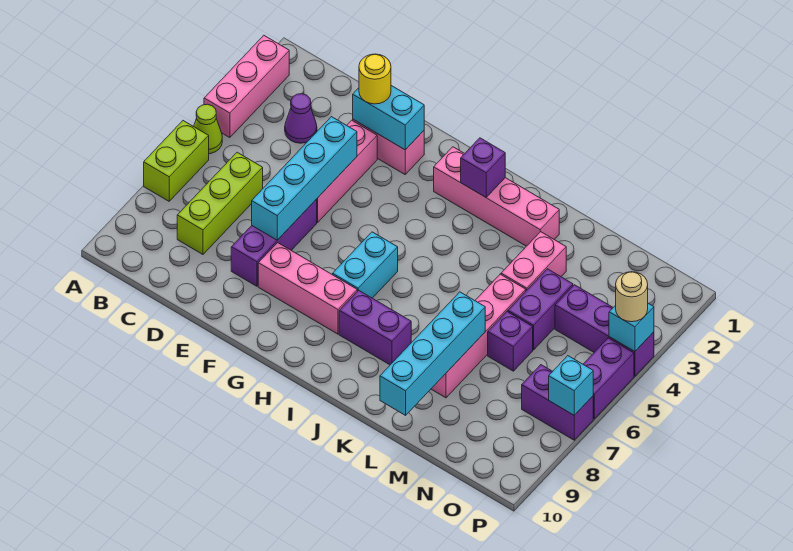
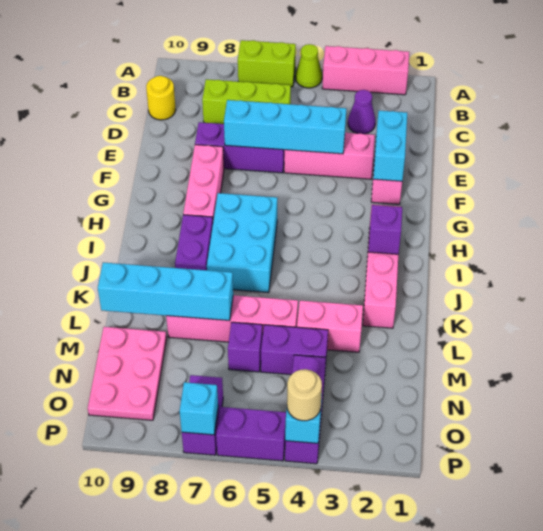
yellow 1x1 round brick [359,54,391,104] -> yellow 1x1 round brick moved to [146,76,176,120]
cyan 1x2 brick [333,232,398,298] -> cyan 2x3 brick [207,193,277,293]
none -> pink 2x3 plate [88,327,167,420]

